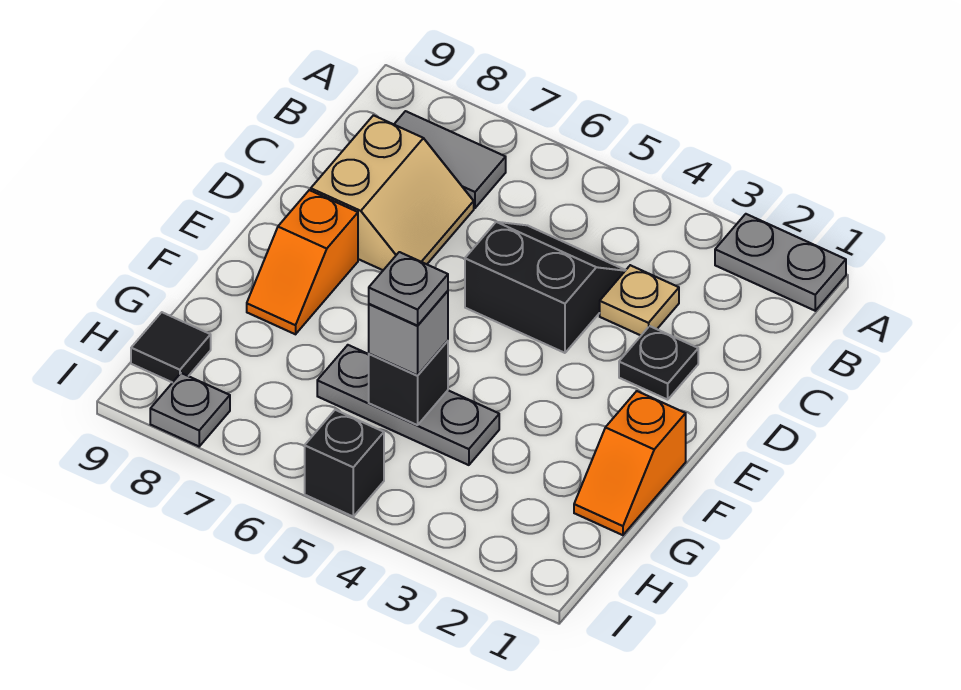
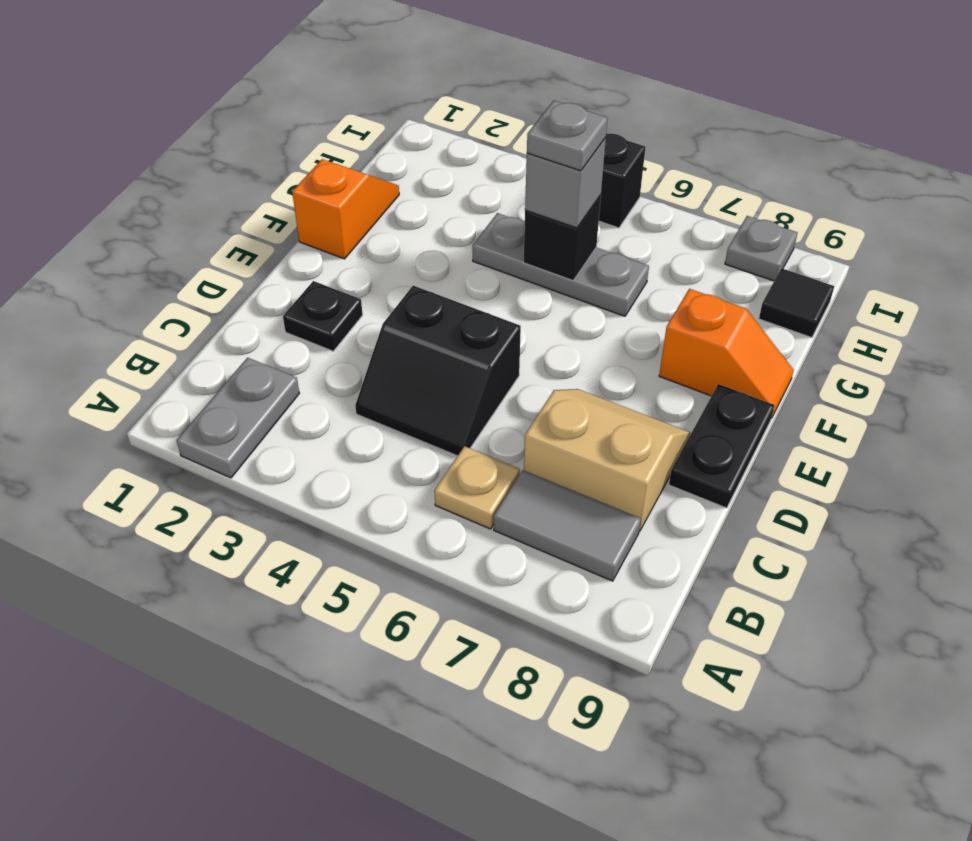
grey 1x2 plate [715,214,846,311] -> grey 1x2 plate turned to [176,358,299,478]
tan 1x1 plate [600,265,679,335] -> tan 1x1 plate moved to [434,446,520,529]
tan 2x2 slope [311,115,474,270] -> tan 2x2 slope turned to [524,389,690,531]
none -> black 1x2 plate [669,384,774,508]
orange 1x2 slope [247,190,358,334] -> orange 1x2 slope turned to [659,289,794,418]

